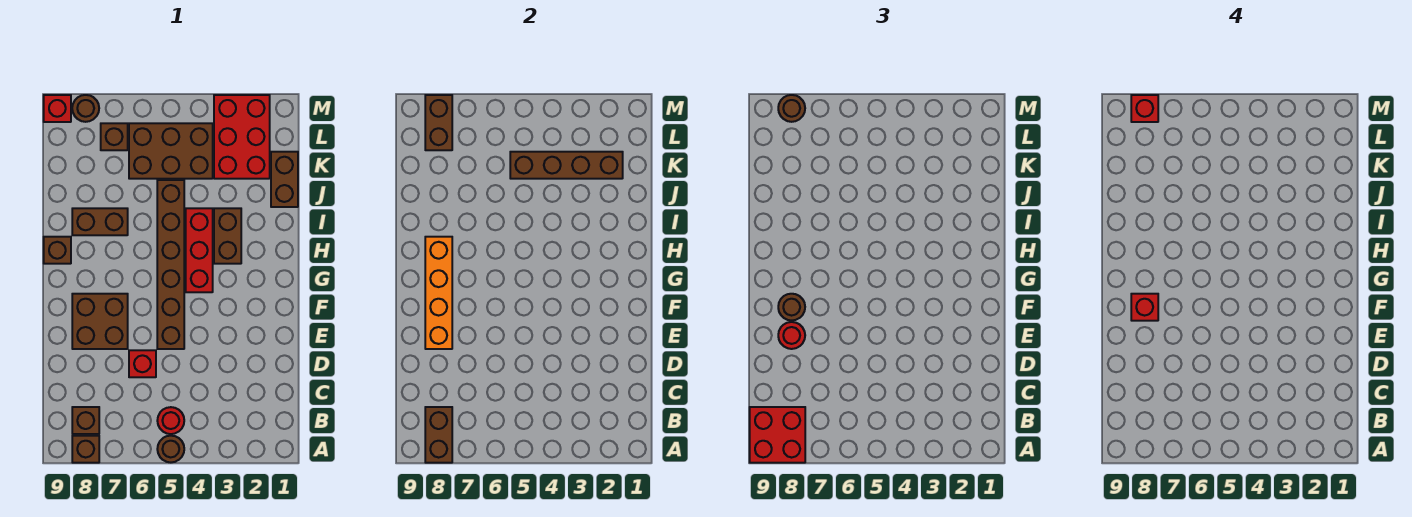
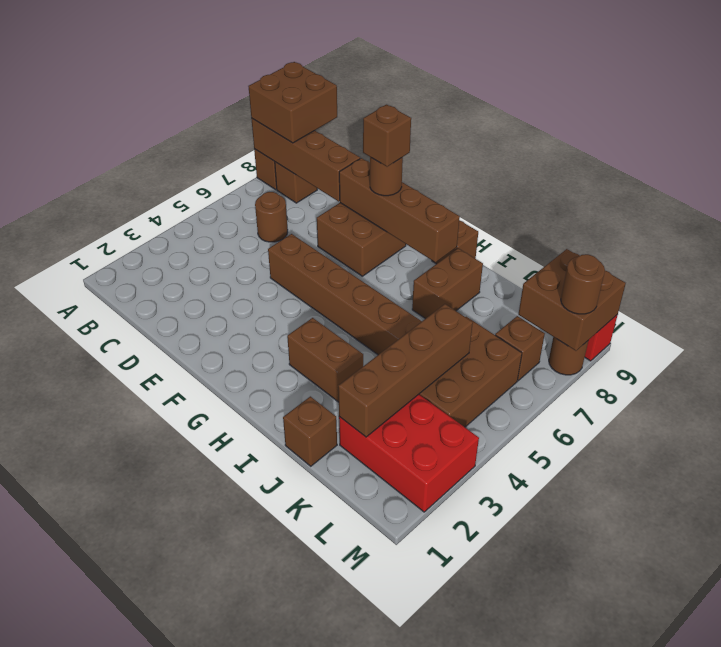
brown 1x1 round brick [157,436,184,462] -> brown 1x1 round brick moved to [255,192,288,242]
brown 1x2 brick [425,407,452,463] -> brown 1x4 brick [251,118,360,201]
red 2x2 brick [750,407,805,463] -> brown 2x2 brick [248,62,337,143]
red 1x1 round brick [157,407,184,434] -> none
red 1x1 brick [129,350,156,377] -> none
orange 1x4 brick [425,237,452,349] -> brown 1x4 brick [339,158,460,262]
red 1x1 round brick [778,322,805,349] -> none
red 1x1 brick [1131,294,1158,321] -> brown 1x1 brick [363,105,411,167]
red 1x3 brick [186,208,213,292] -> none
brown 1x2 brick [271,152,298,207] -> brown 1x1 brick [283,396,337,466]
brown 1x2 brick [425,95,452,150] -> brown 2x2 brick [518,249,626,351]
red 1x1 brick [1131,95,1158,122] -> none

